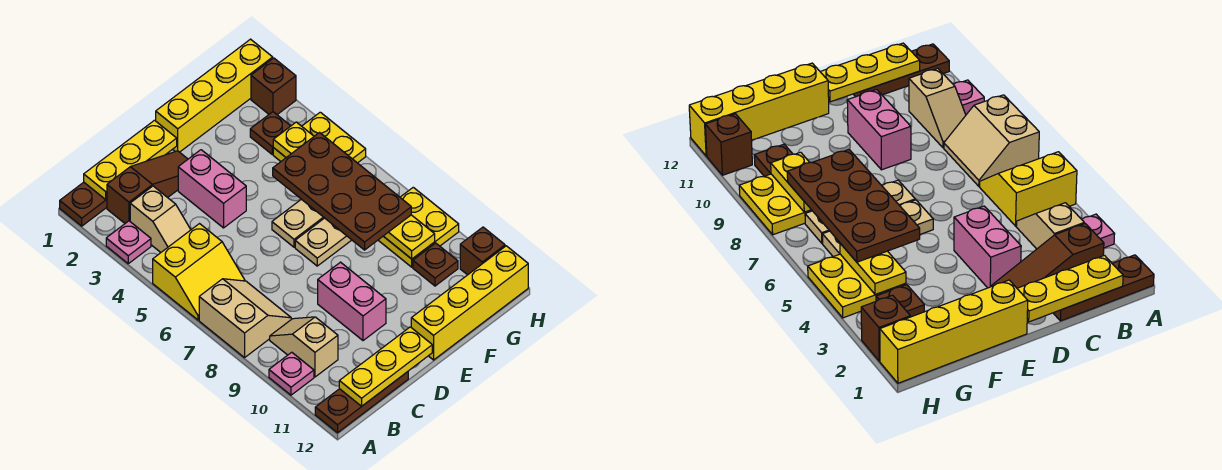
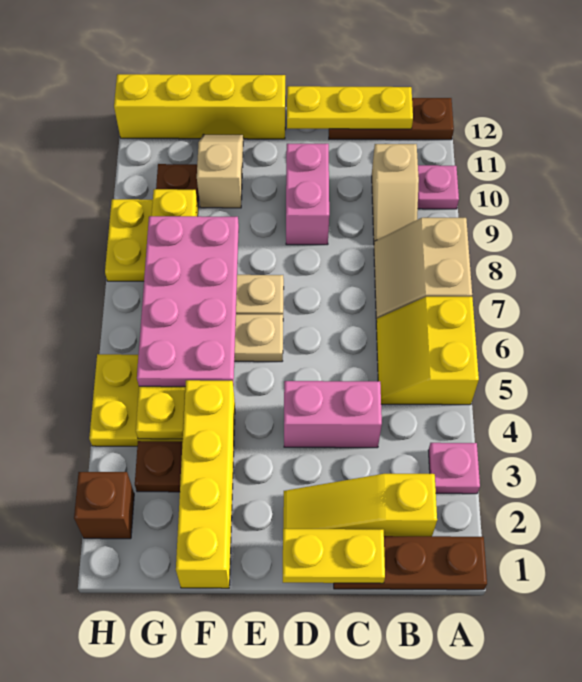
yellow 2x2 slope [153,224,245,320] -> yellow 2x2 slope turned to [376,297,479,405]
yellow 1x3 plate [84,120,177,200] -> yellow 1x2 plate [283,529,385,583]
brown 1x3 slope [107,151,188,223] -> yellow 1x3 slope [283,474,437,536]
tan 1x2 slope [130,186,191,252] -> tan 1x2 slope moved to [197,134,243,208]
pink 1x2 brick [178,150,246,228] -> pink 1x2 brick turned to [284,381,382,448]
yellow 1x4 brick [156,39,273,152] -> yellow 1x4 brick turned to [176,380,235,588]
brown 2x4 plate [273,133,411,250] -> pink 2x4 plate [137,216,239,387]
brown 1x1 brick [460,227,505,275] -> none

